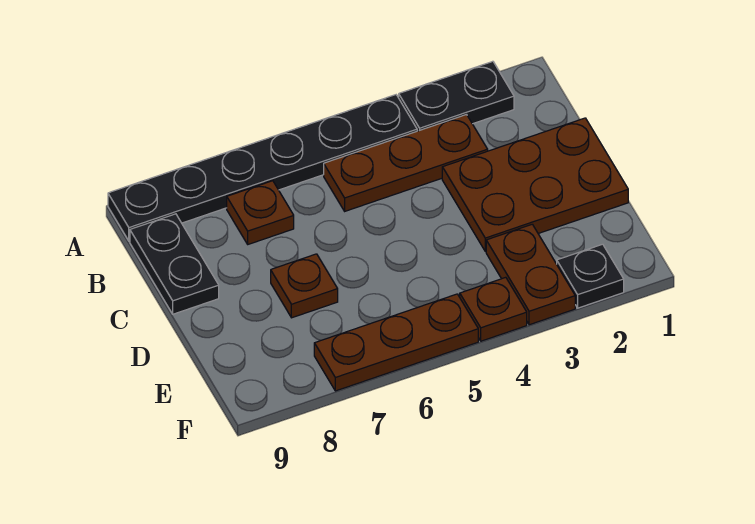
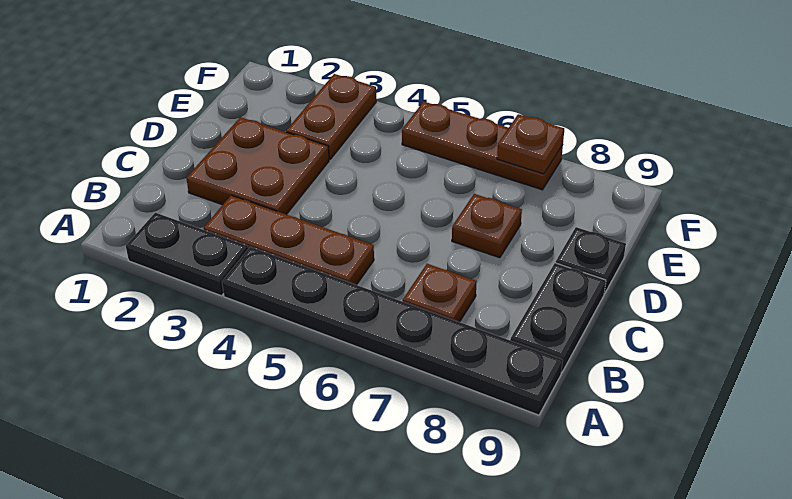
brown 2x3 plate [442,118,628,252] -> brown 2x2 plate [186,117,329,215]
black 1x1 plate [557,244,624,308] -> black 1x1 plate moved to [556,227,626,294]
brown 1x1 plate [460,277,527,341] -> brown 1x1 plate moved to [497,114,564,174]

